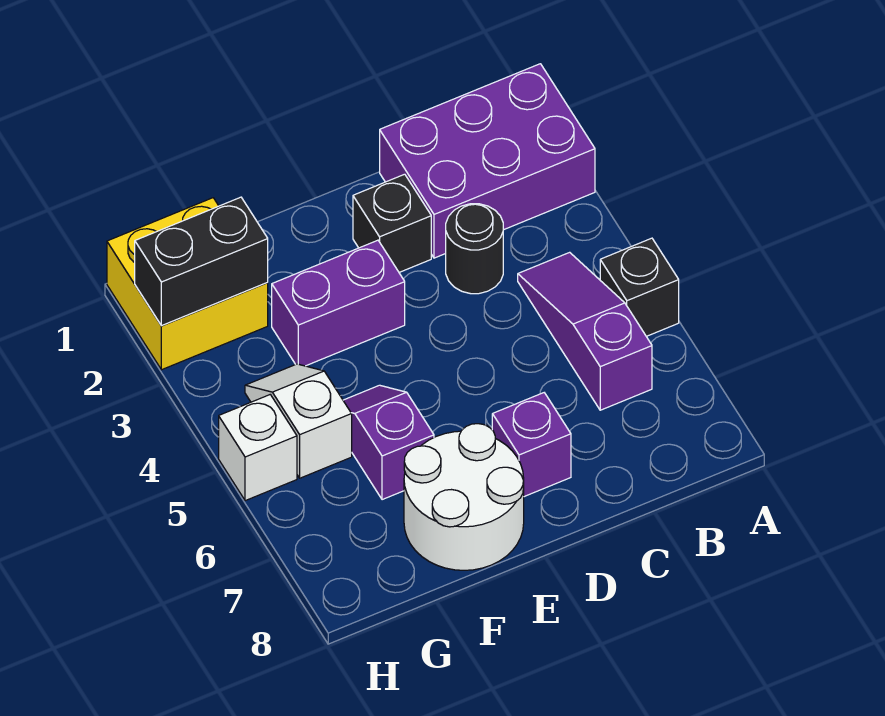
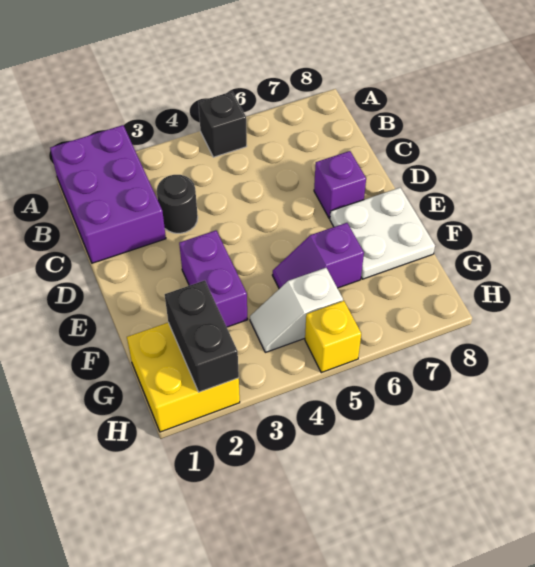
purple 1x3 slope [518,252,652,410] -> none
black 1x1 brick [353,174,431,272] -> none
white 2x2 round brick [404,424,524,570] -> white 2x2 plate [330,188,435,279]
white 1x1 brick [219,395,297,501] -> yellow 1x1 brick [305,301,361,373]

